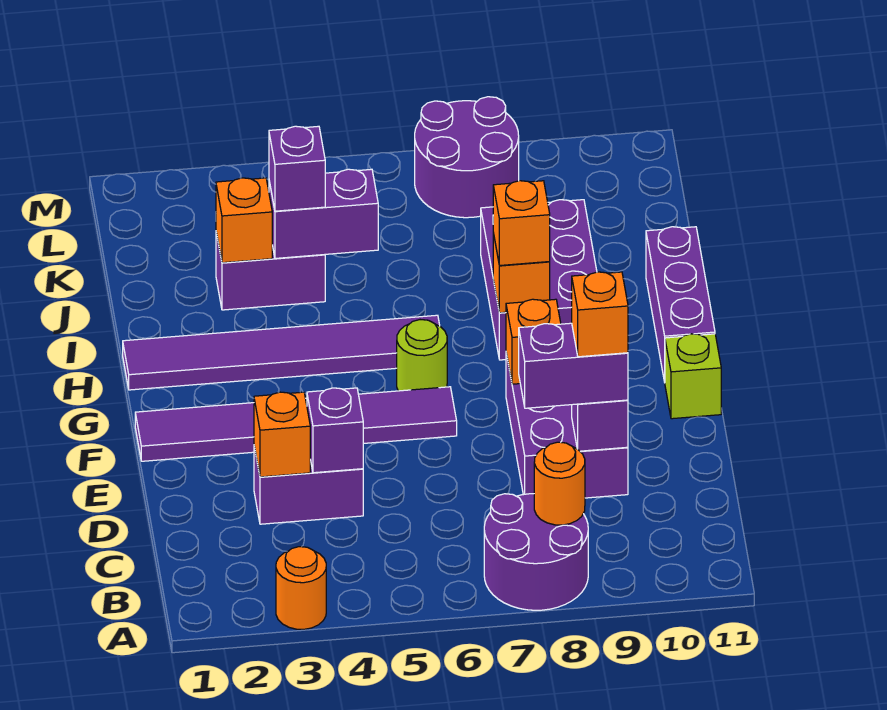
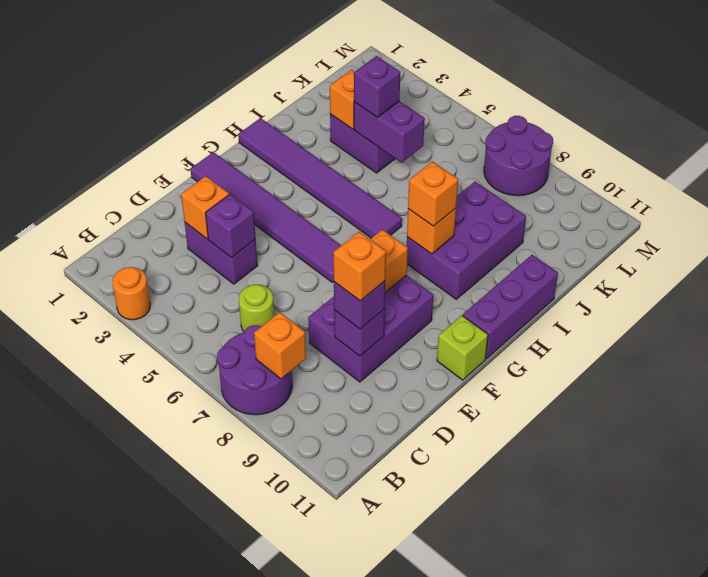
orange 1x1 round brick [534,442,585,525] -> orange 1x1 brick [254,312,306,379]
purple 1x2 brick [519,323,628,408] -> purple 1x1 brick [334,281,385,329]
lime 1x1 round brick [397,320,447,391] -> lime 1x1 round brick moved to [239,285,274,331]

